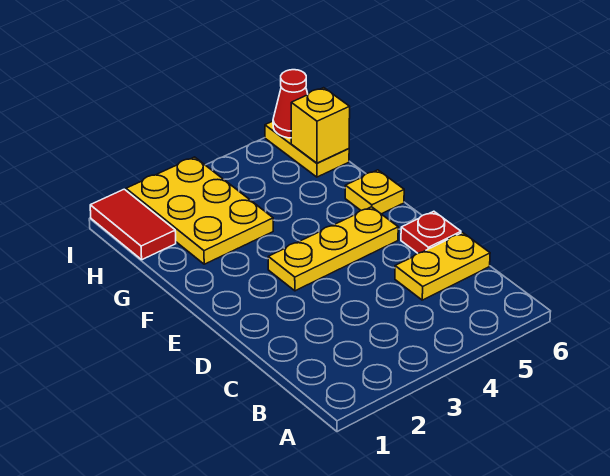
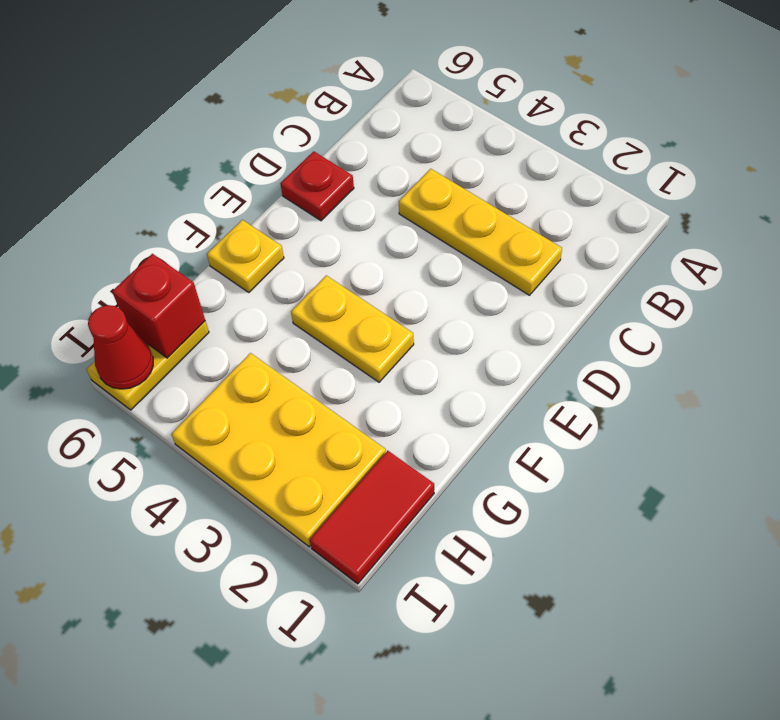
yellow 1x2 plate [395,233,490,300] -> yellow 1x2 plate moved to [291,275,414,382]
yellow 1x3 plate [268,207,398,291] -> yellow 1x3 plate moved to [399,169,562,295]
yellow 2x3 plate [126,157,273,264] -> yellow 2x3 plate turned to [171,353,386,547]
yellow 1x1 brick [291,88,350,163] -> red 1x1 brick [112,254,205,358]

